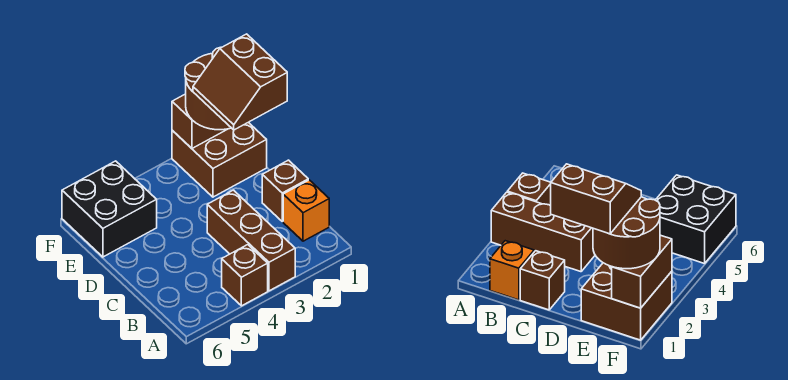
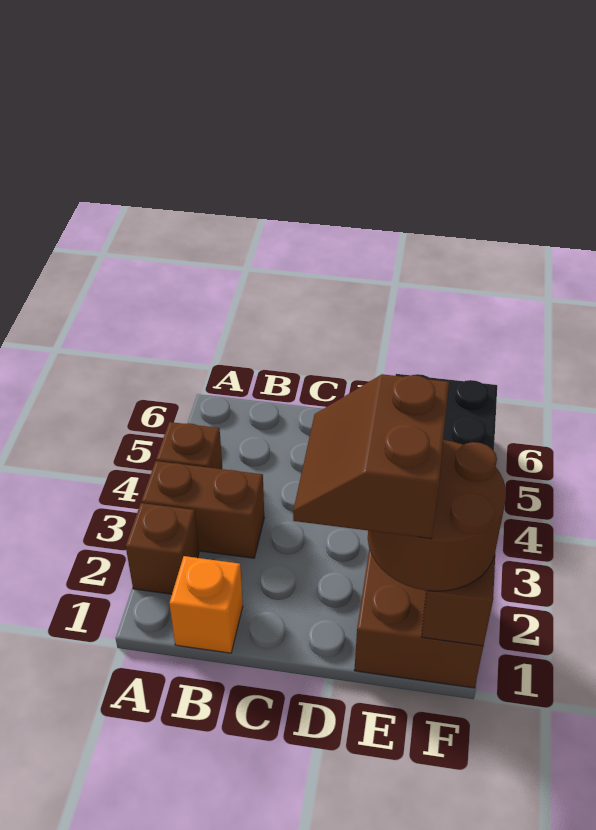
brown 1x3 brick [207,190,295,291] -> brown 1x2 brick [141,461,264,558]
brown 1x1 brick [262,160,308,221] -> brown 1x1 brick moved to [126,503,199,594]
brown 2x2 slope [193,34,287,130] -> brown 2x2 slope turned to [293,374,449,539]

